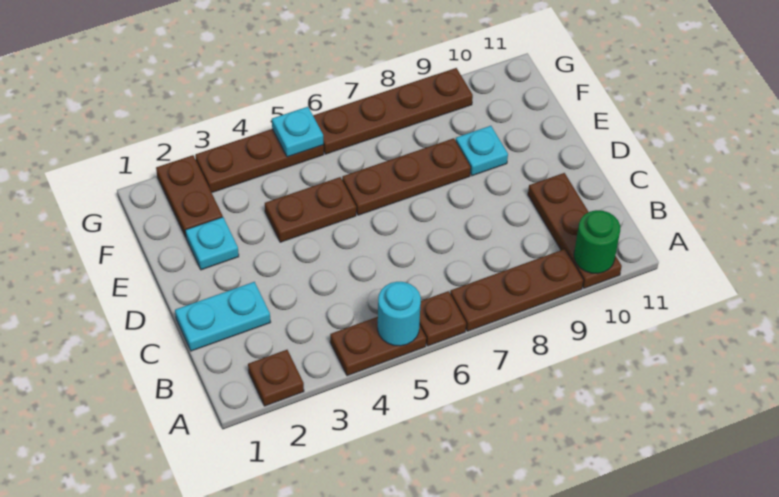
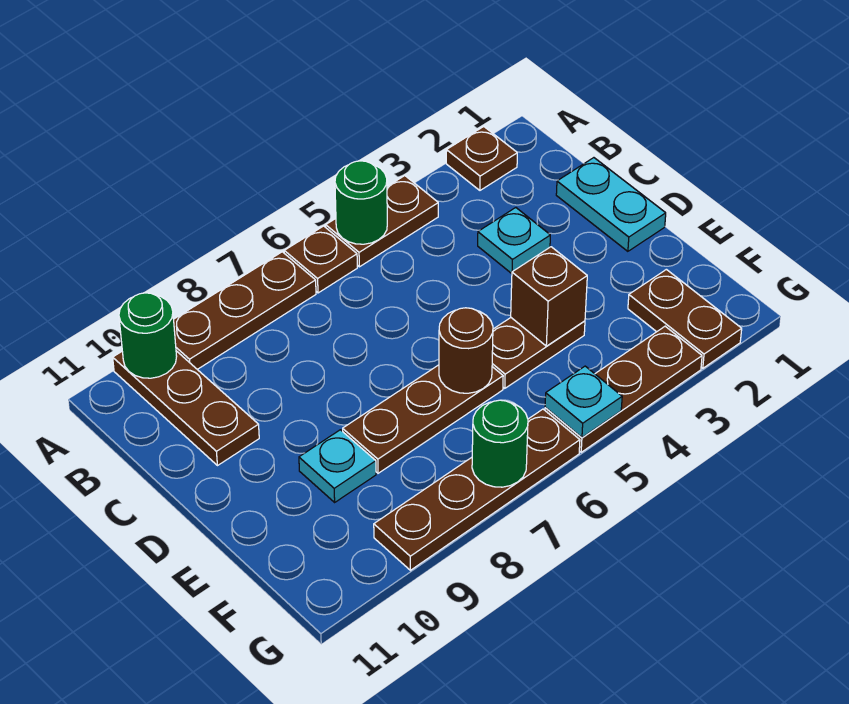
cyan 1x1 round brick [378,282,421,346] -> green 1x1 round brick [335,161,387,244]
cyan 1x2 plate [175,282,271,351] -> cyan 1x2 plate turned to [556,158,666,251]
cyan 1x1 plate [185,217,239,270] -> cyan 1x1 plate moved to [478,208,550,274]
none -> brown 1x1 brick [511,247,587,346]
none -> brown 1x1 round brick [439,308,493,393]
none -> green 1x1 round brick [472,400,528,487]

